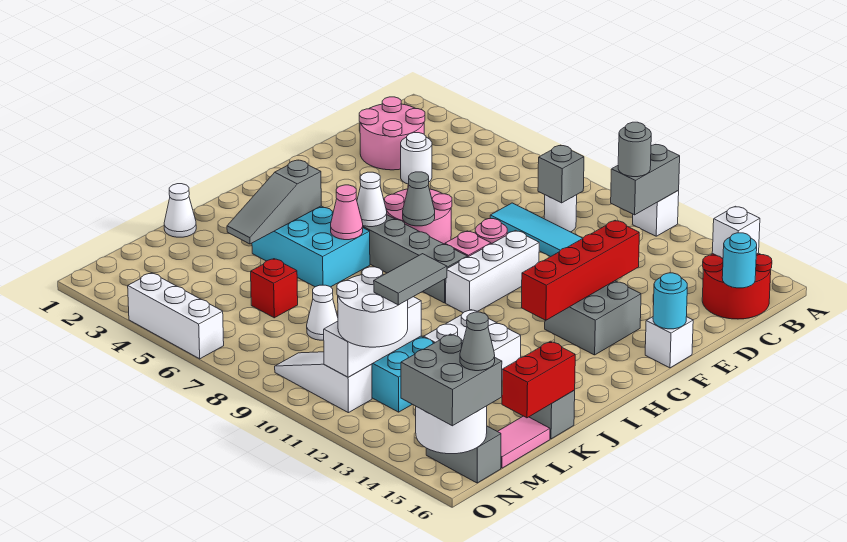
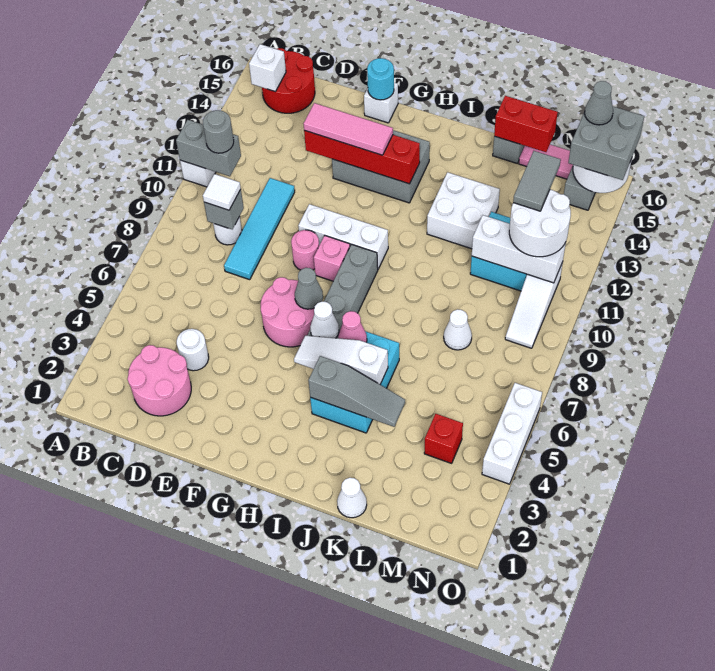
none -> white 1x1 tile [203,174,241,210]
cyan 1x1 round brick [722,233,757,288] -> none
none -> pink 1x3 tile [304,103,393,155]
grey 2x2 brick [545,281,641,355] -> grey 2x3 brick [332,130,430,203]
none -> white 1x3 slope [294,336,388,384]
red 1x1 brick [251,259,298,318] -> red 1x1 brick moved to [424,414,463,463]
grey 1x2 tile [374,254,447,305] -> grey 1x2 tile turned to [513,151,561,211]

